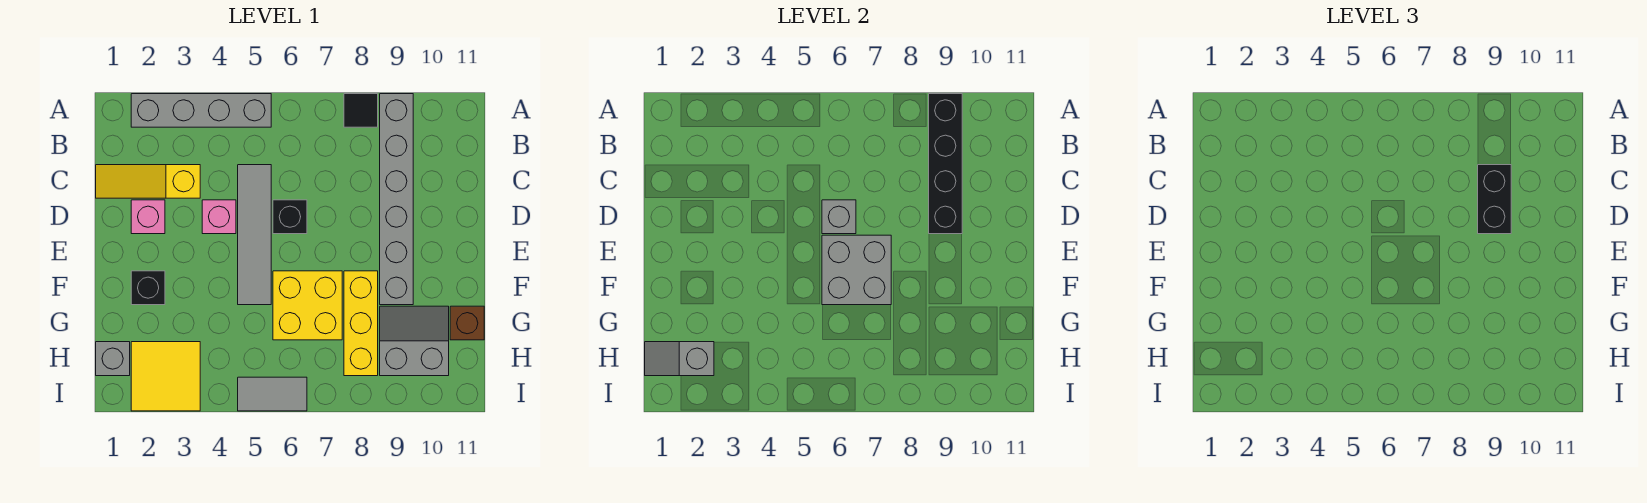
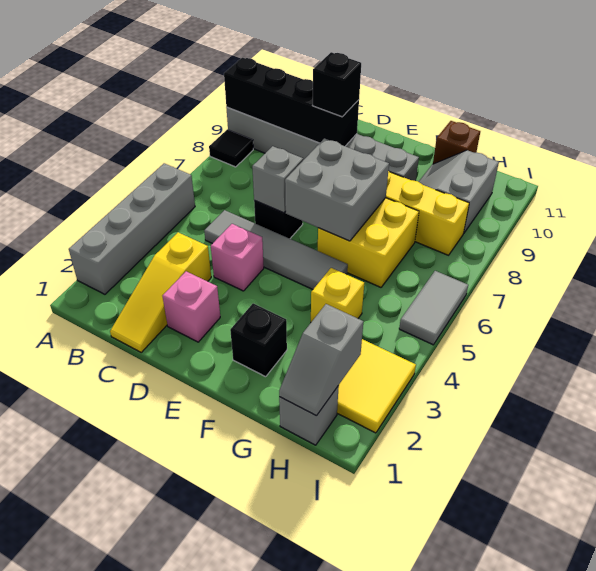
black 1x2 brick [1478,165,1511,234] -> black 1x1 brick [313,52,361,117]
none -> yellow 1x1 brick [311,268,364,322]

